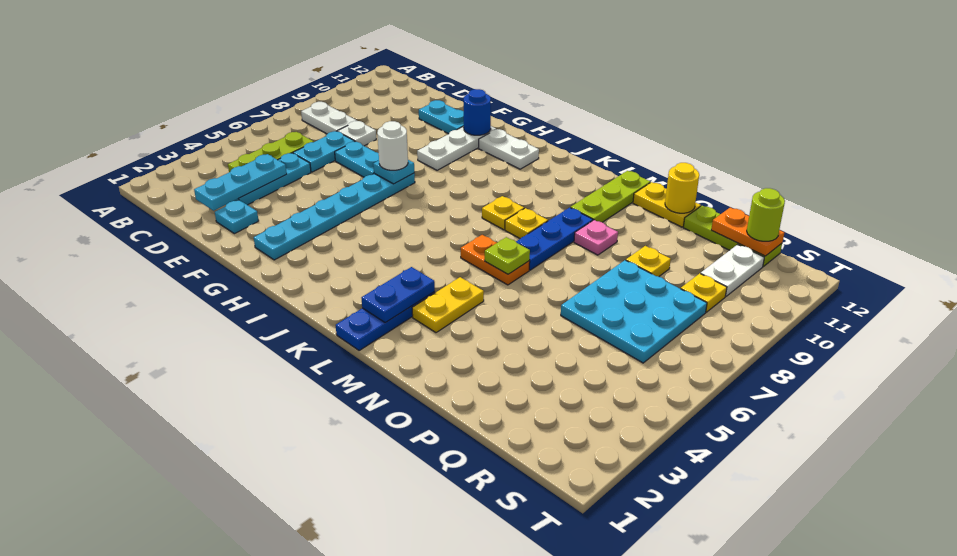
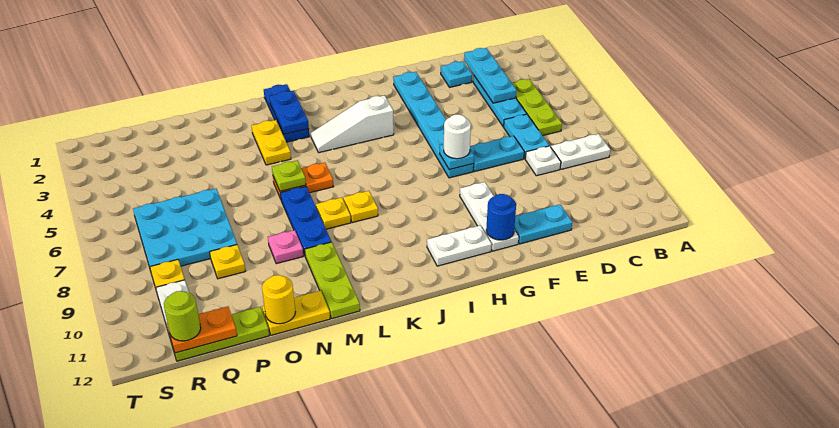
none -> white 1x3 slope [311,95,394,153]

